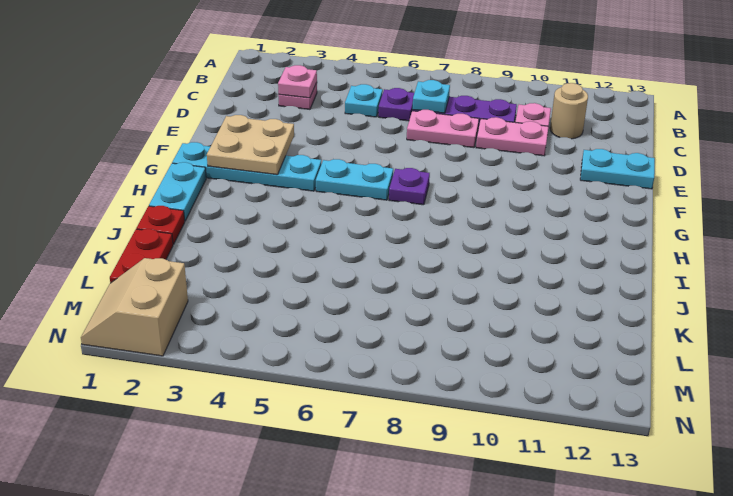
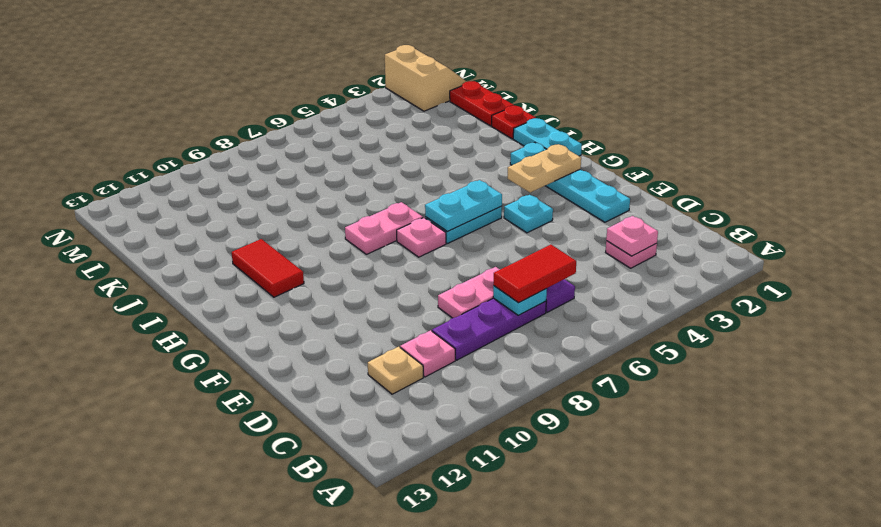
cyan 1x1 plate [345,84,383,117] -> cyan 1x1 plate moved to [504,195,553,233]
none -> red 1x2 tile [493,245,576,303]
tan 1x1 round brick [550,83,588,139] -> tan 1x1 plate [368,347,423,394]
pink 1x2 plate [476,117,549,156] -> pink 1x2 plate moved to [345,202,423,254]
cyan 1x2 plate [580,149,655,189] -> cyan 1x2 plate moved to [425,180,502,232]
tan 2x2 plate [207,115,294,175] -> tan 1x2 plate [508,144,581,193]
cyan 1x4 plate [172,142,321,191] -> cyan 1x4 plate turned to [510,142,630,222]
purple 1x1 plate [389,168,430,205] -> pink 1x1 plate [397,218,446,257]
none -> red 1x2 tile [232,239,304,297]

